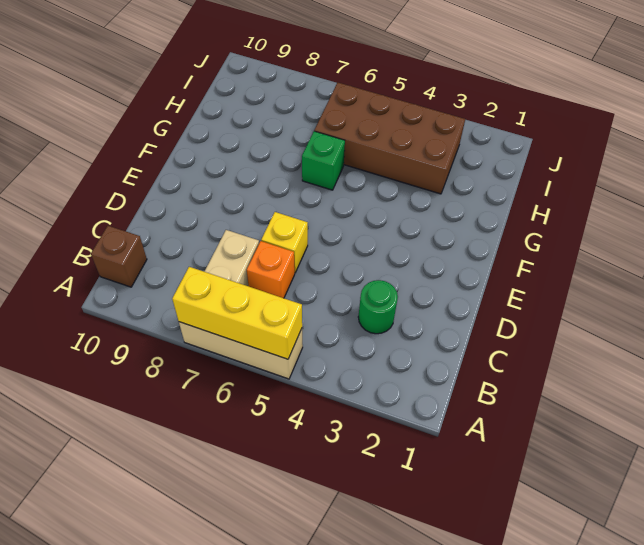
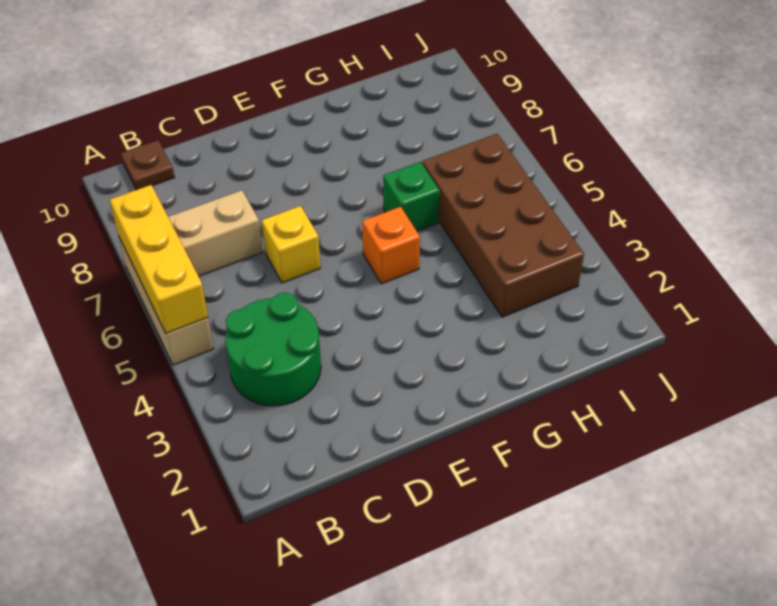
brown 1x1 brick [91,226,147,287] -> brown 1x1 plate [121,140,175,190]
green 1x1 round brick [358,280,398,334] -> green 2x2 round brick [225,293,321,406]
orange 1x1 brick [247,241,295,298] -> orange 1x1 brick moved to [362,207,420,284]

